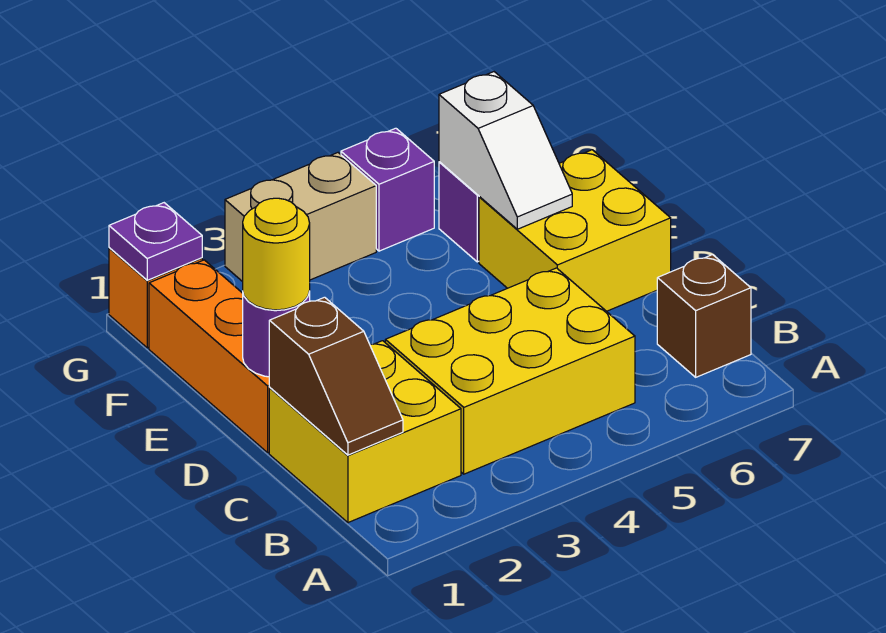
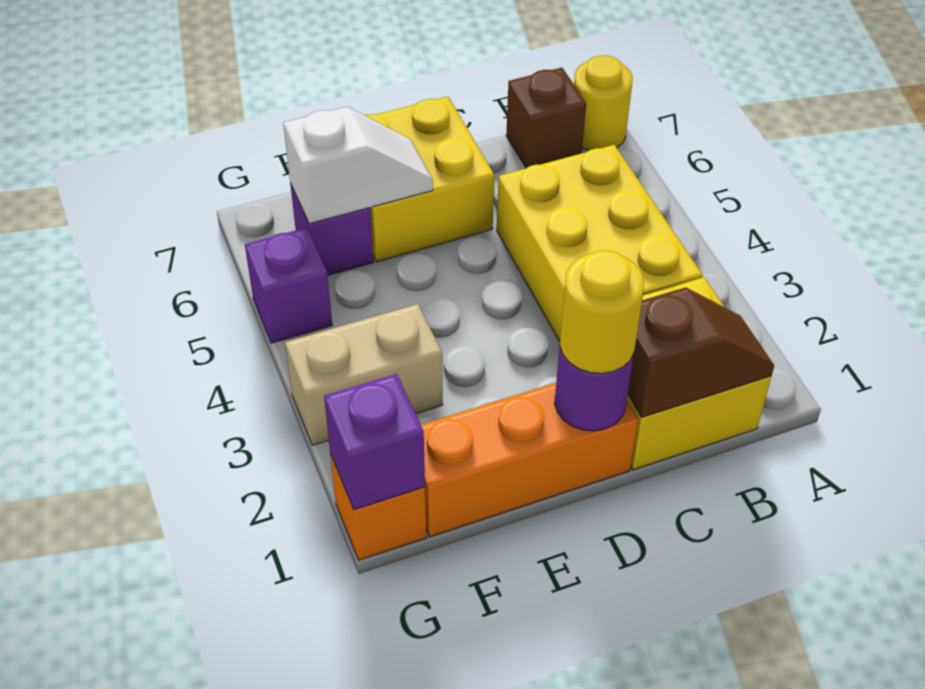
none -> yellow 1x1 round brick [574,56,633,150]
purple 1x1 plate [109,203,202,280] -> purple 1x1 brick [324,374,425,510]
tan 1x2 brick [225,153,376,282] -> tan 1x2 brick turned to [285,304,443,445]

